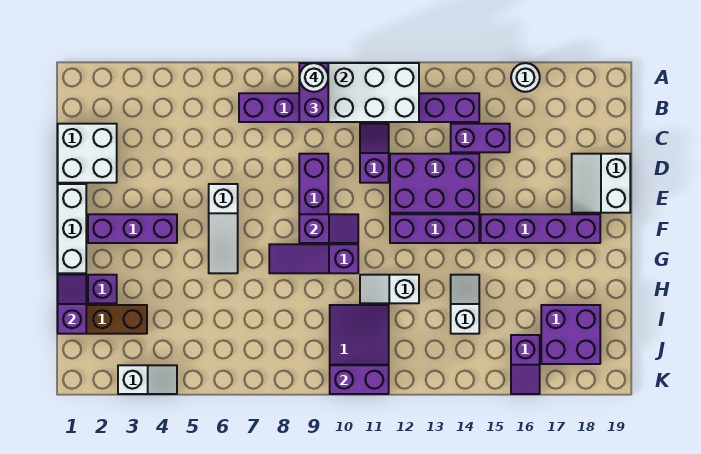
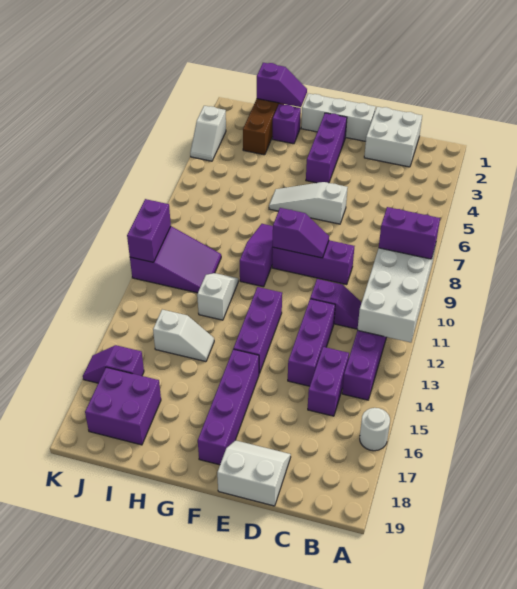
white 1x1 round brick [299,63,328,92] -> none
purple 2x3 brick [390,154,479,213] -> purple 1x3 brick [288,299,335,386]
purple 1x2 slope [299,214,358,243] -> purple 1x2 slope turned to [273,208,329,258]

